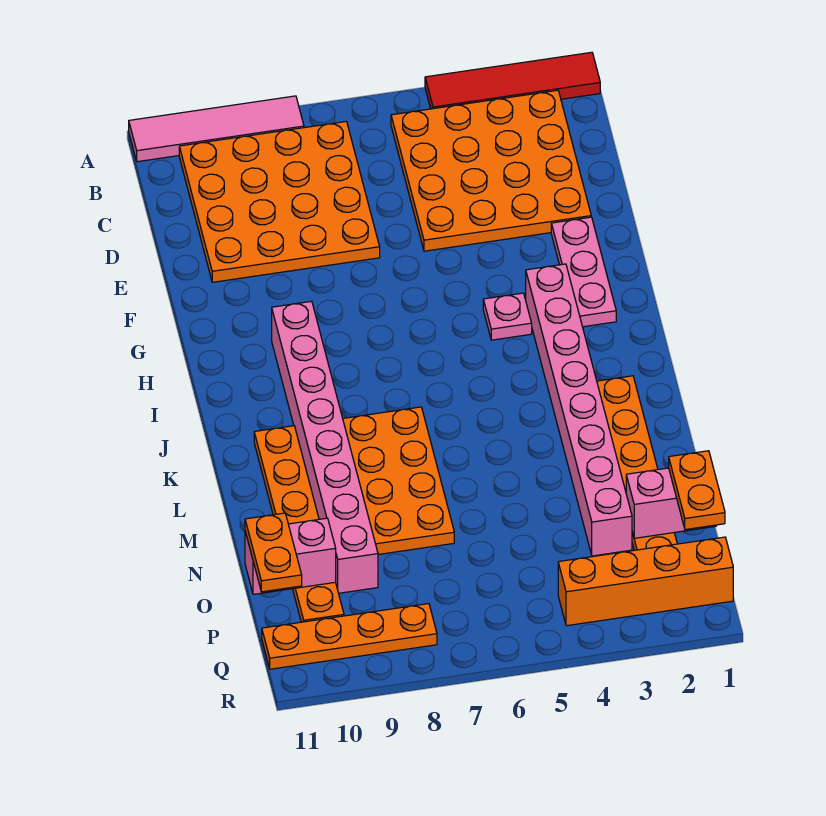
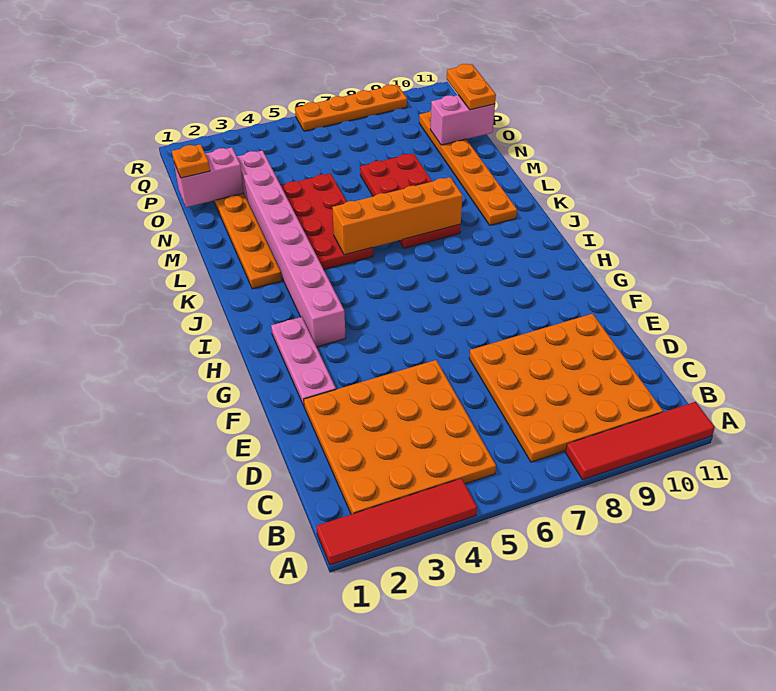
pink 1x4 tile [129,96,304,162] -> red 1x4 tile [565,402,715,480]
pink 1x1 plate [483,293,532,340] -> none
pink 1x8 brick [272,301,378,593] -> none
none -> red 2x4 plate [281,173,373,270]
orange 2x4 plate [343,407,454,555] -> red 2x4 plate [360,153,461,248]
orange 1x2 plate [669,451,725,530] -> orange 1x1 plate [172,144,210,178]
orange 1x4 brick [558,537,733,626] -> orange 1x4 brick moved to [332,177,463,255]
orange 1x4 plate [262,604,437,669] -> orange 1x4 plate moved to [295,85,407,131]

